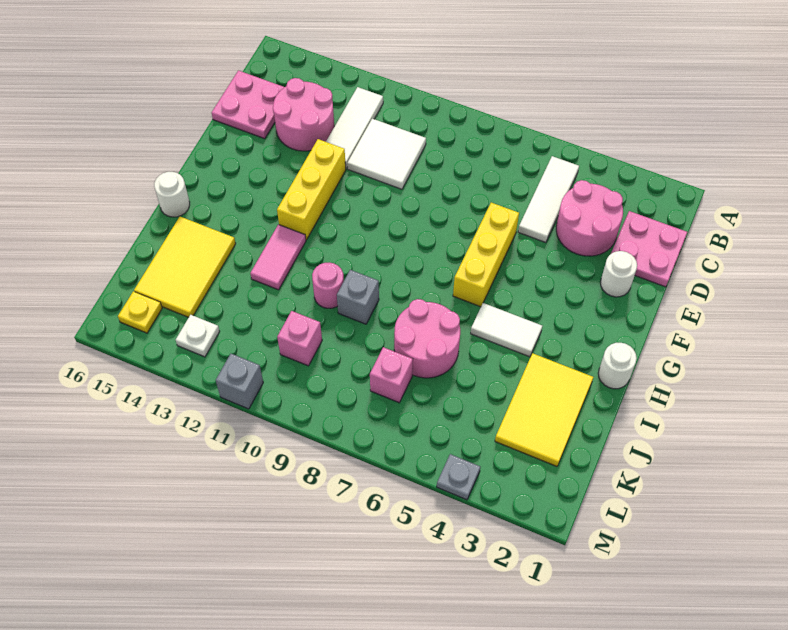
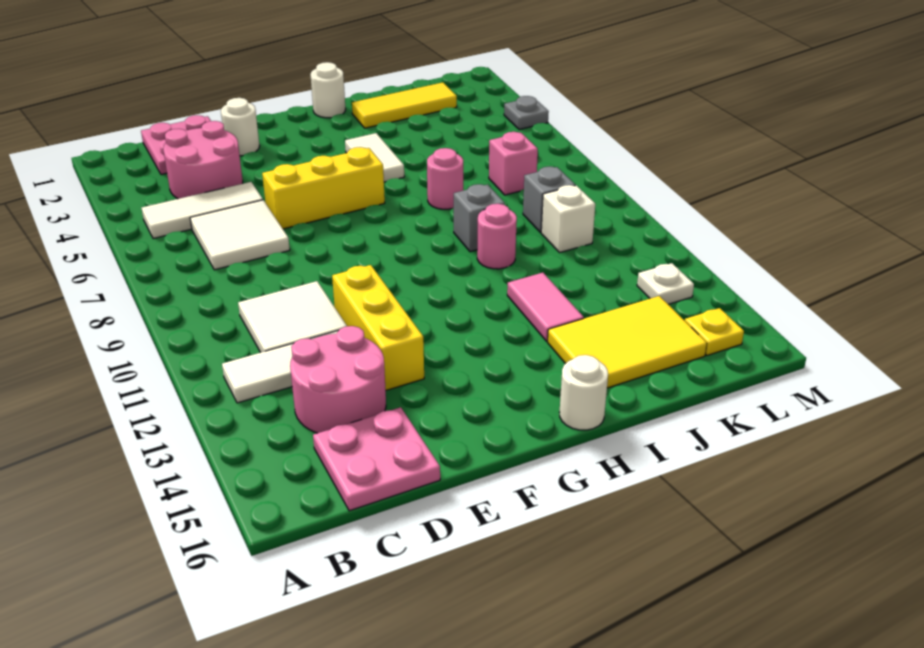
none -> white 2x2 tile [190,200,290,270]
yellow 1x3 brick [277,139,346,240] -> yellow 1x3 brick turned to [332,265,424,390]
pink 1x2 tile [250,225,306,290] -> pink 1x2 tile turned to [507,273,584,341]
yellow 2x3 tile [495,353,593,466] -> yellow 1x3 tile [352,82,457,128]
pink 2x2 round brick [394,299,460,378] -> pink 1x1 round brick [427,148,463,209]
pink 1x1 brick [277,311,322,366] -> white 1x1 brick [541,185,595,253]
grey 1x1 brick [216,354,263,409] -> grey 1x1 brick moved to [523,166,575,233]

